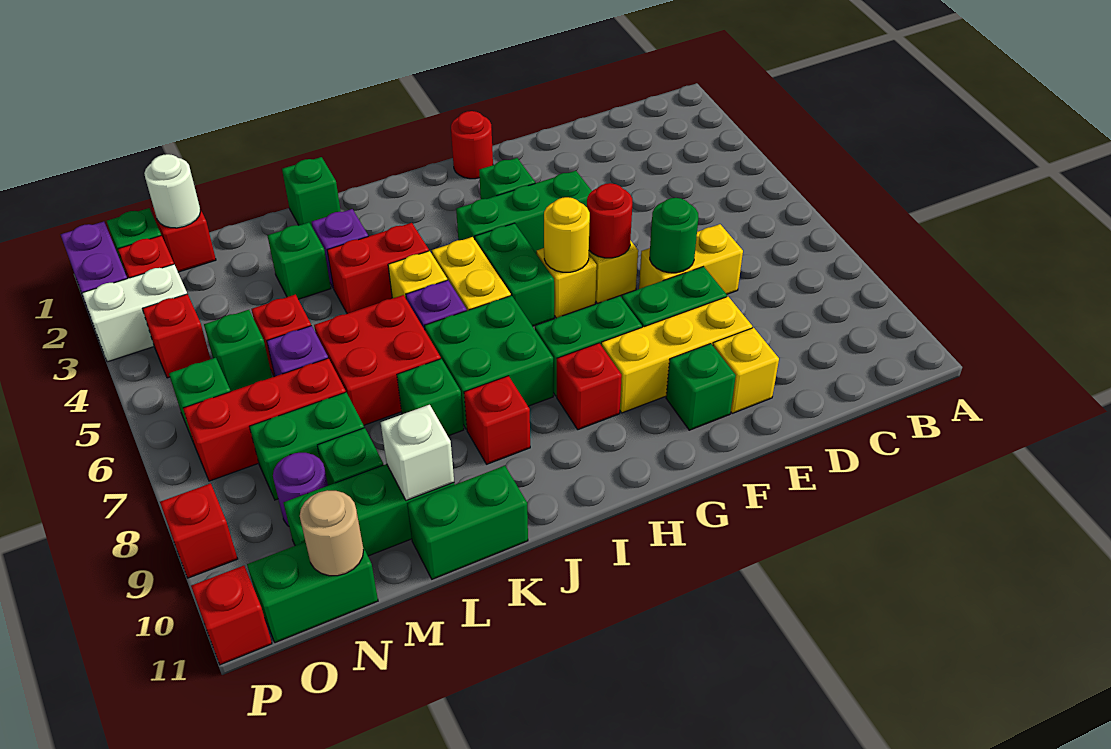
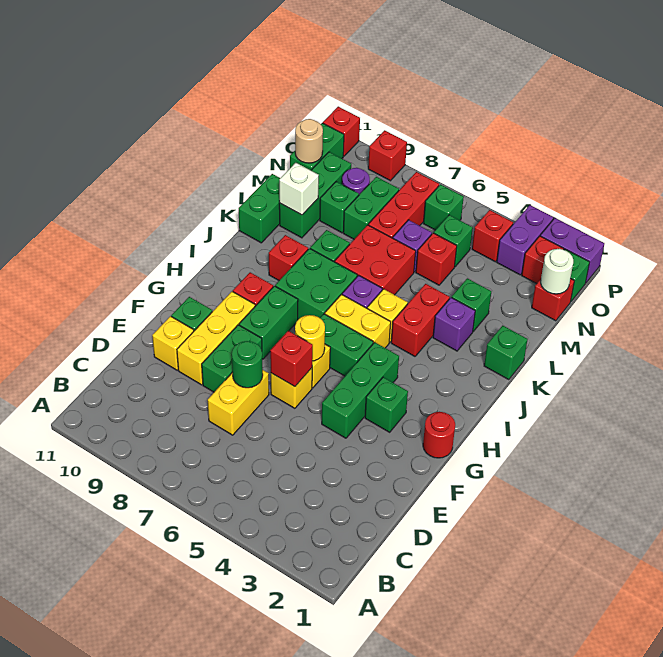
red 1x1 round brick [587,183,632,258] -> red 1x1 brick [270,331,313,387]
white 1x2 brick [82,264,187,362] -> purple 1x2 brick [497,205,553,275]

